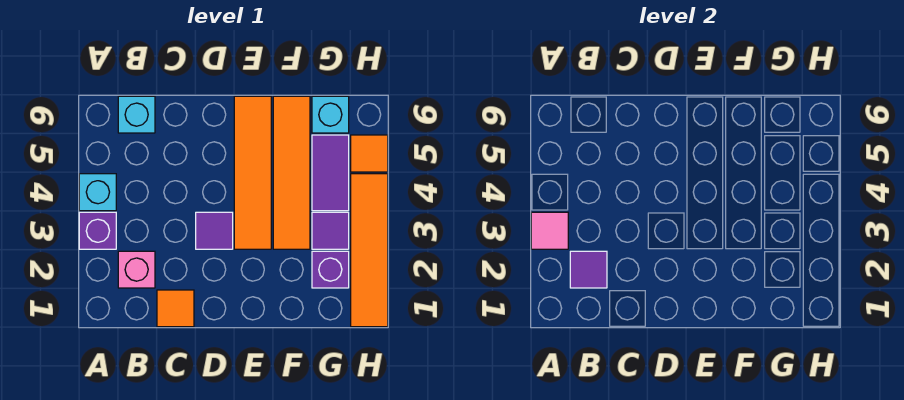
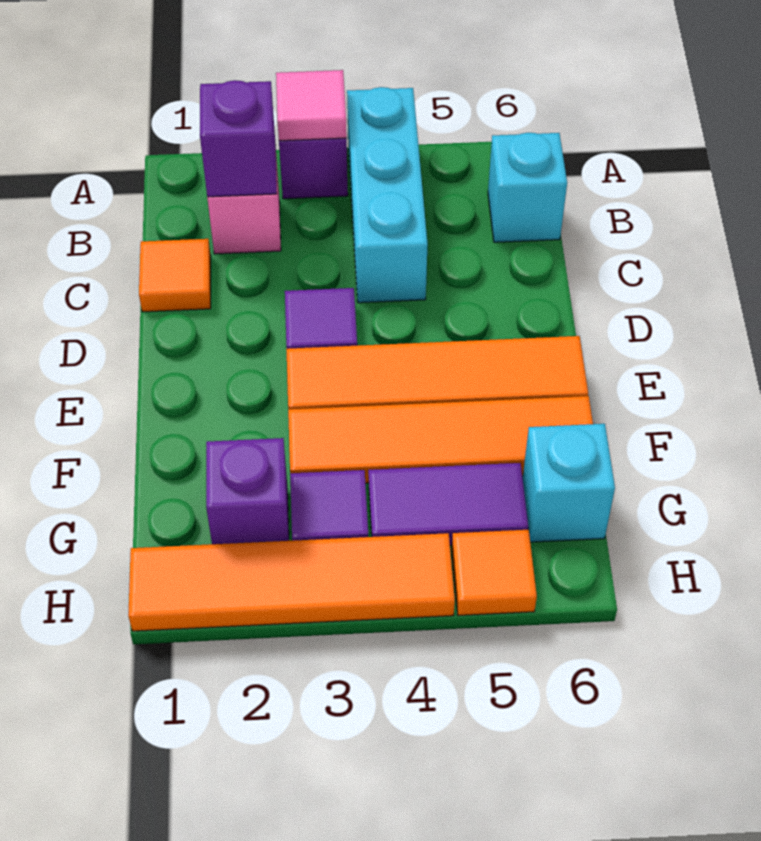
cyan 1x1 brick [79,174,116,211] -> cyan 1x3 brick [347,87,428,303]
purple 1x1 tile [570,251,607,288] -> purple 1x1 brick [200,80,277,197]

